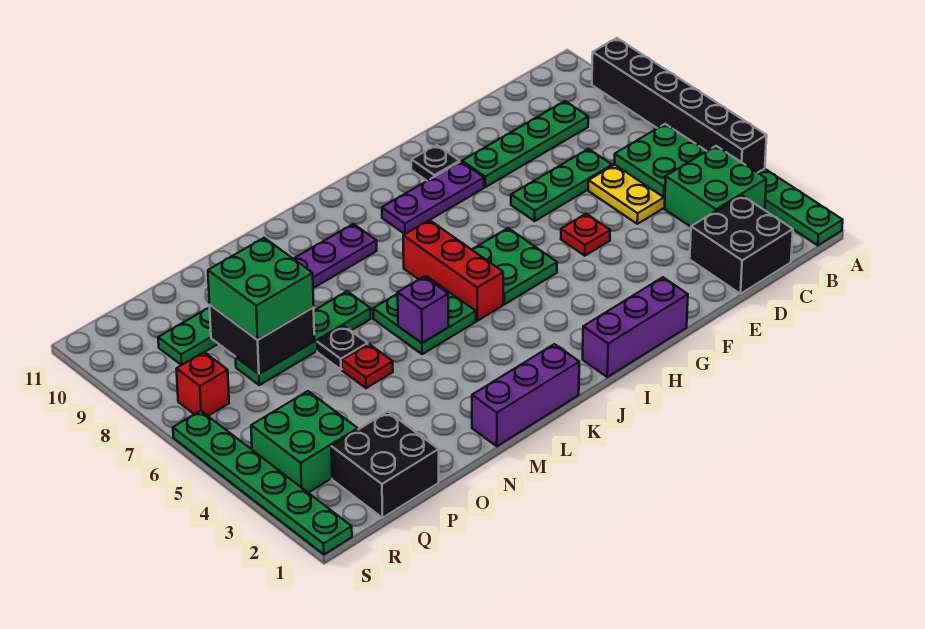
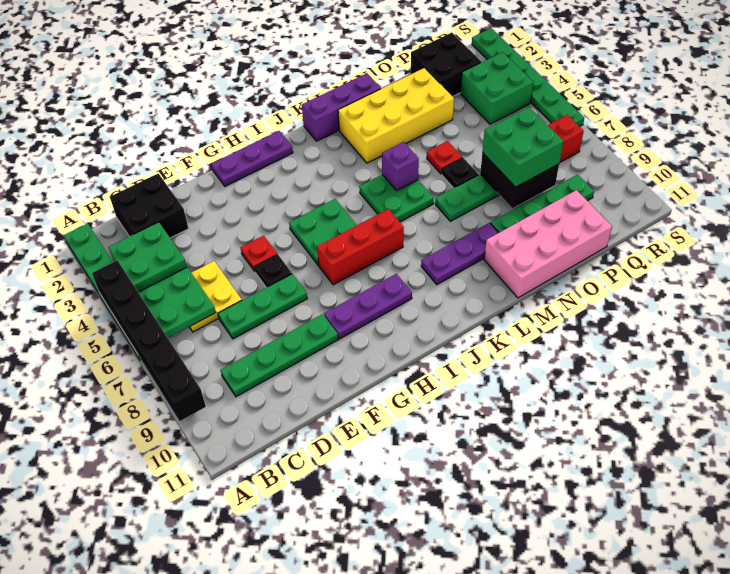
purple 1x3 brick [583,277,688,377] -> purple 1x3 plate [211,131,293,186]
black 1x1 plate [411,145,460,181] -> black 1x1 plate moved to [255,254,292,287]
red 1x3 brick [403,220,503,321] -> red 1x3 brick turned to [317,209,404,285]
none -> yellow 2x4 brick [338,68,454,163]
none -> pink 2x4 brick [484,190,612,298]

